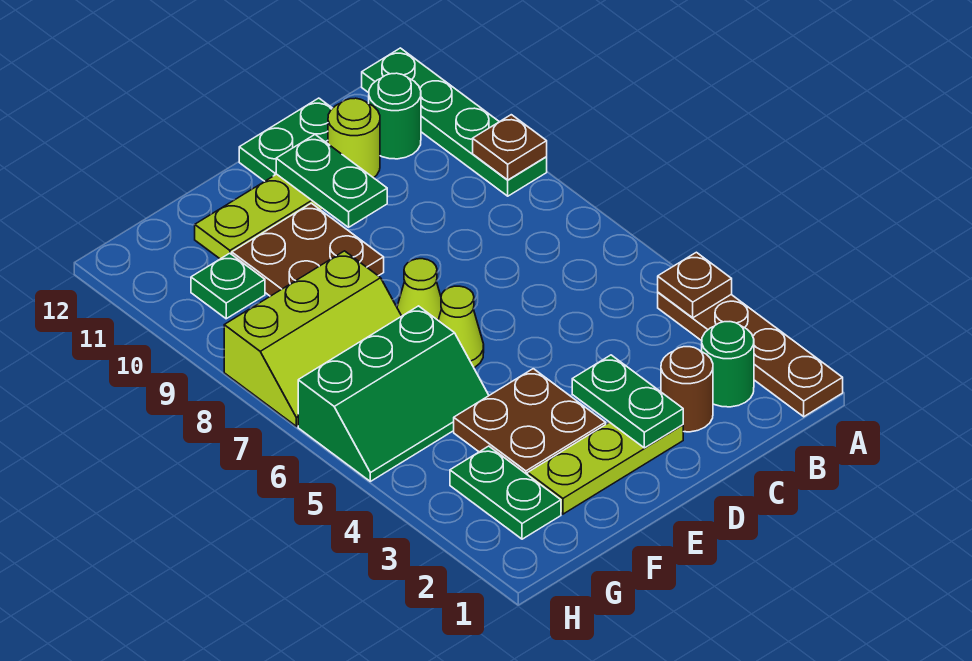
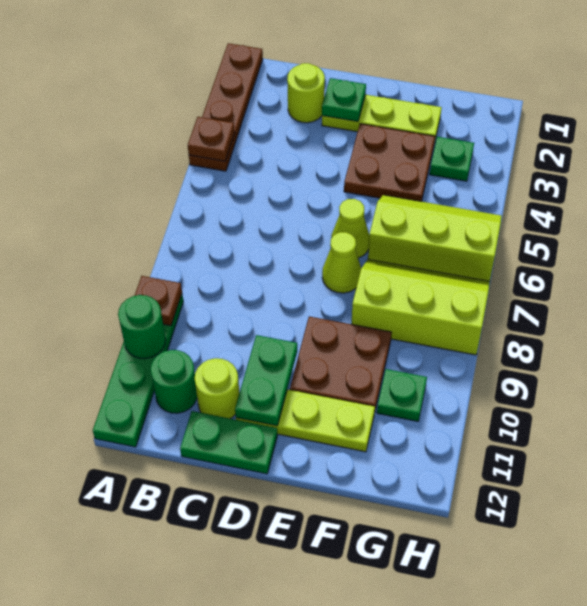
green 1x1 round brick [702,322,754,407] -> green 1x1 round brick moved to [118,295,166,359]
brown 1x1 round brick [661,347,713,432] -> lime 1x1 round brick [287,63,325,123]
green 1x2 plate [572,355,683,448] -> green 1x1 plate [322,78,366,121]
green 2x3 slope [298,306,489,481] -> lime 2x3 slope [368,195,502,281]
green 1x2 plate [450,446,561,539] -> green 1x1 plate [430,137,474,181]

